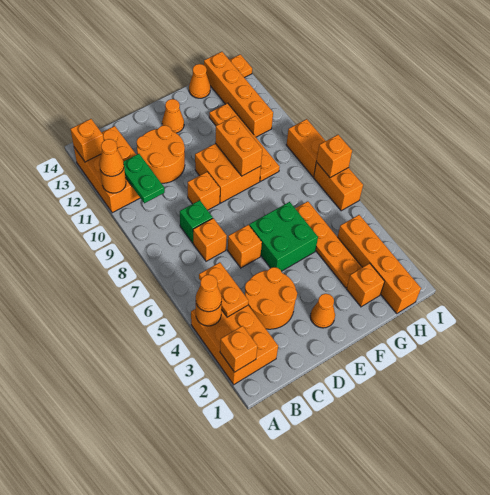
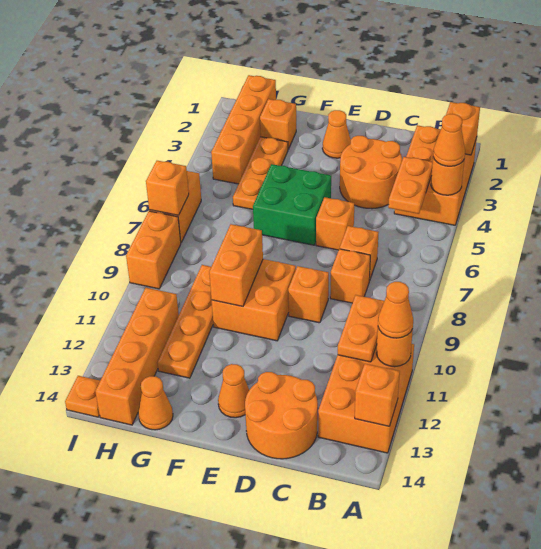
green 1x2 plate [123,154,165,203] -> orange 1x2 plate [338,295,384,362]
green 1x1 brick [180,200,213,243] -> orange 1x1 brick [330,249,370,303]
orange 2x2 round brick [137,125,185,183] -> orange 2x2 round brick moved to [245,372,318,459]
orange 1x4 plate [295,201,362,288] -> orange 1x3 plate [233,137,288,209]

